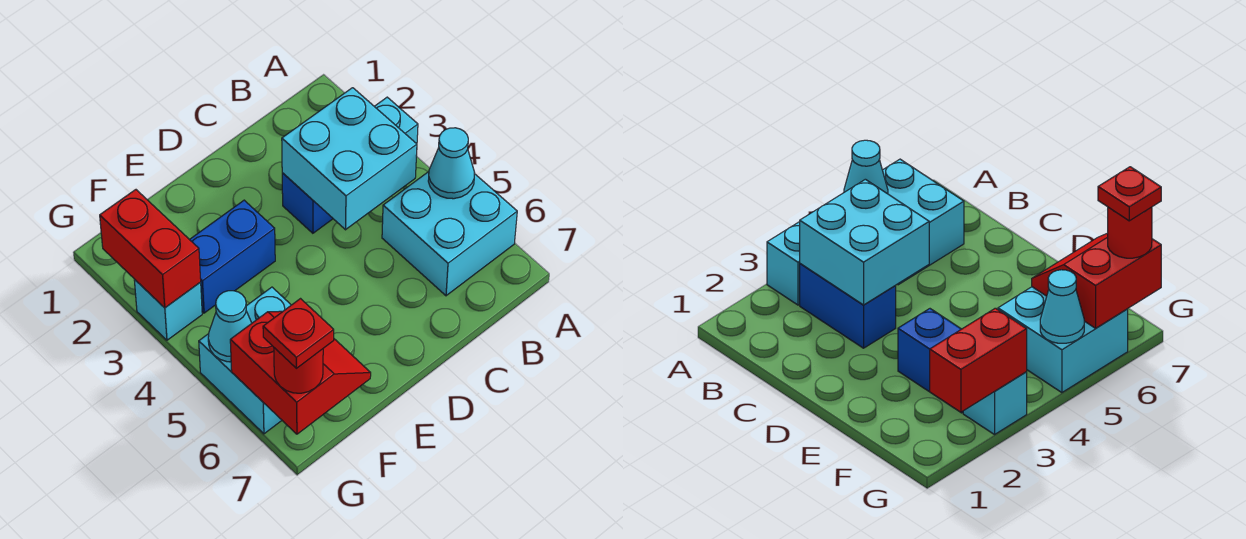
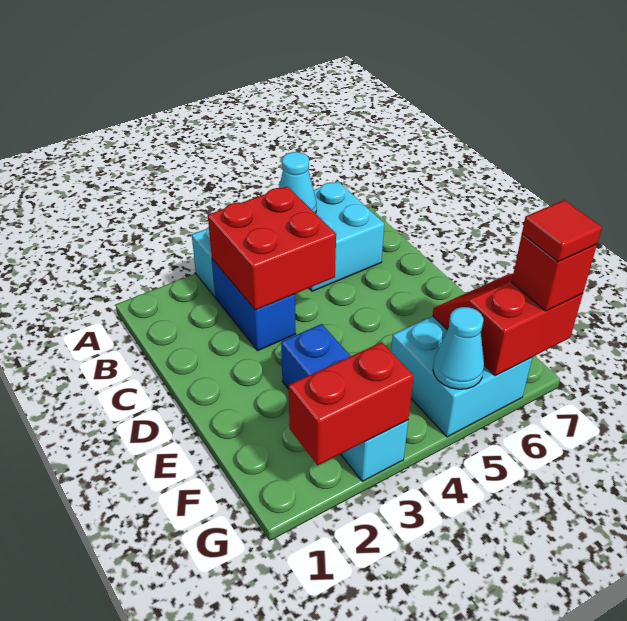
cyan 2x2 brick [282,88,417,230] -> red 2x2 brick [208,186,336,310]
red 1x1 round brick [274,348,323,393] -> red 1x1 brick [512,234,597,311]
red 1x1 plate [263,299,334,368] -> red 1x1 tile [522,200,602,262]

